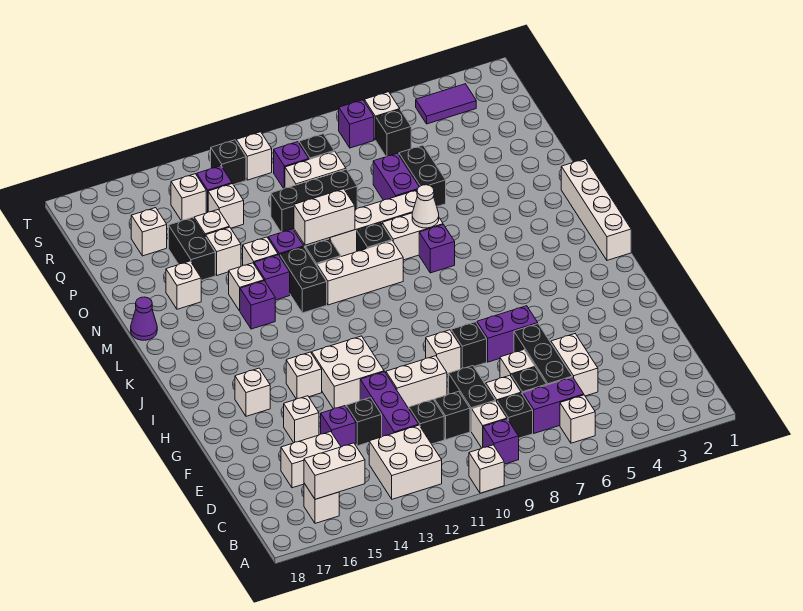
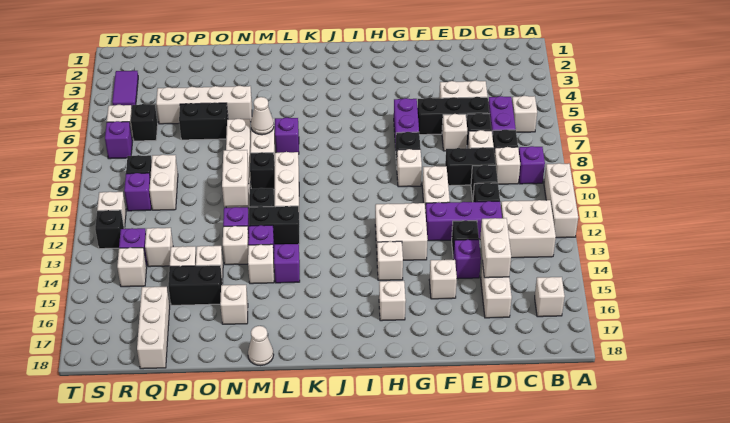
white 1x1 brick [469,445,504,493] -> white 1x3 brick [544,163,578,238]
white 1x2 brick [304,443,365,499] -> white 1x2 brick moved to [480,218,511,278]
white 1x4 brick [561,159,631,260] -> white 1x4 brick moved to [156,86,252,124]
purple 1x1 cone [131,297,157,340] -> white 1x1 cone [248,326,274,366]
purple 1x2 brick [373,153,419,200] -> none
black 1x3 brick [271,169,357,232] -> none
white 1x1 brick [131,208,167,256] -> white 1x3 brick [137,287,170,369]

